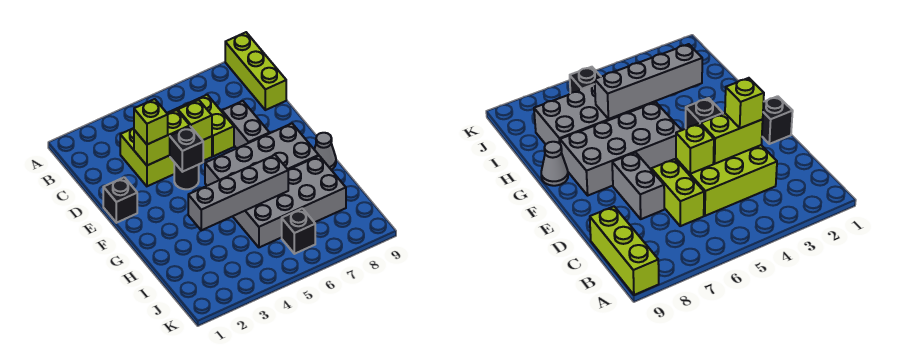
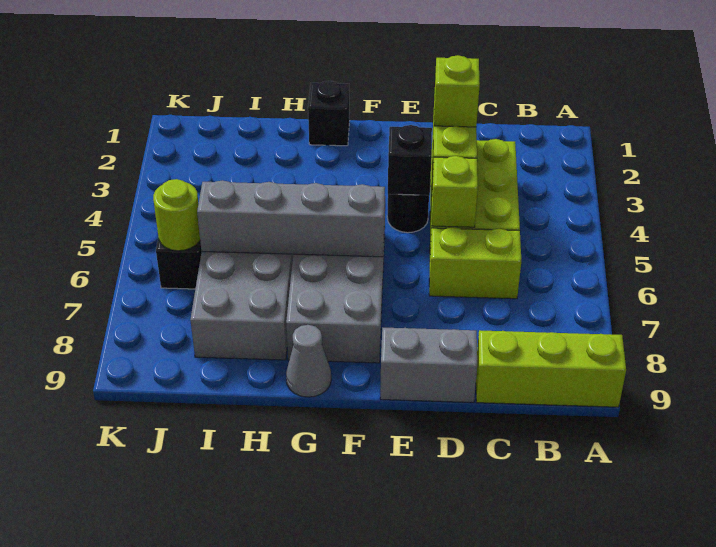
grey 1x2 brick [222,101,269,148] -> grey 1x2 brick moved to [380,328,477,403]
black 1x1 brick [103,177,137,223] -> black 1x1 brick moved to [308,81,350,146]
grey 1x4 brick [188,155,288,230] -> grey 1x4 brick turned to [197,180,385,257]
none -> lime 1x1 round brick [153,179,200,251]

